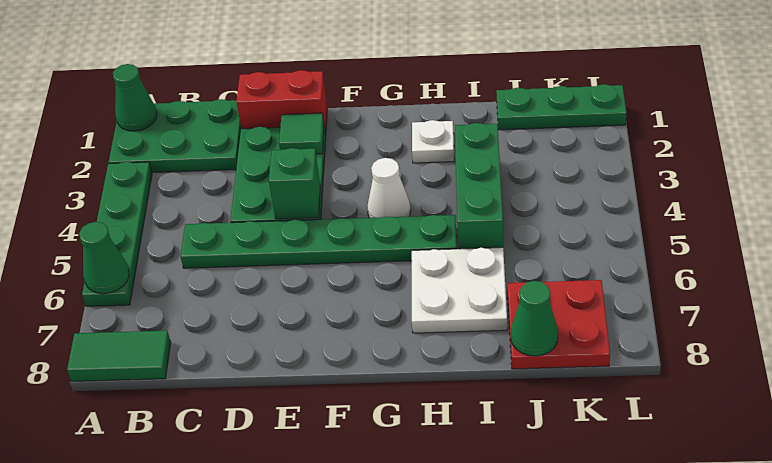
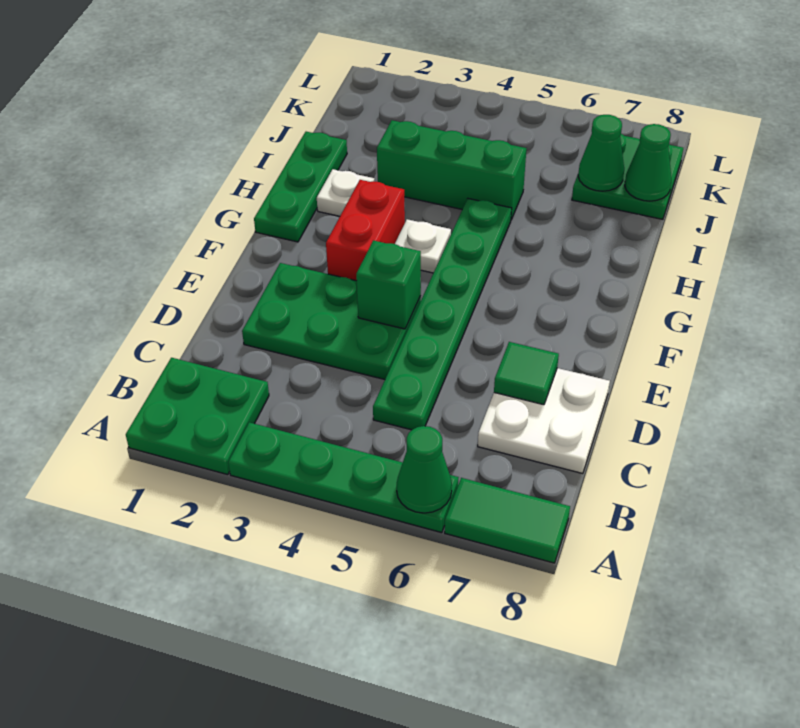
green 2x3 plate [109,99,241,173] -> green 2x2 plate [126,358,269,475]
green 1x1 cone [113,64,157,131] -> green 1x1 cone moved to [578,115,624,191]
green 1x2 tile [67,331,171,381] -> green 1x2 tile turned to [445,478,570,563]
red 1x2 brick [236,70,327,136] -> red 1x2 brick moved to [326,180,405,281]
green 1x1 tile [279,113,324,154] -> green 1x1 tile moved to [494,342,559,405]
white 1x1 cone [367,158,411,218] -> white 1x1 plate [395,219,451,273]
white 2x2 plate [412,247,507,333] -> white 2x2 plate moved to [478,368,610,474]
green 1x3 plate [497,84,627,130] -> green 1x3 plate moved to [254,132,347,242]
red 2x2 plate [508,280,610,369] -> green 2x2 plate [572,134,683,219]

